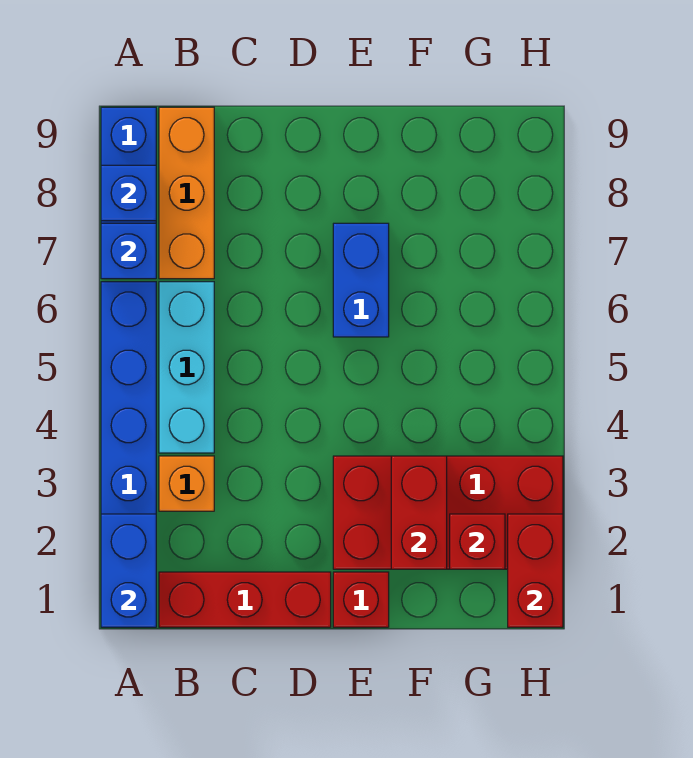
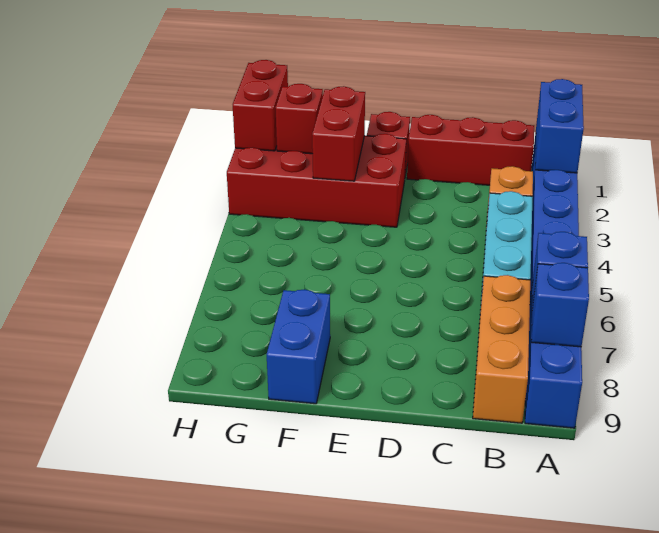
blue 1x2 brick [333,223,389,337] -> blue 1x2 brick moved to [267,290,330,404]

